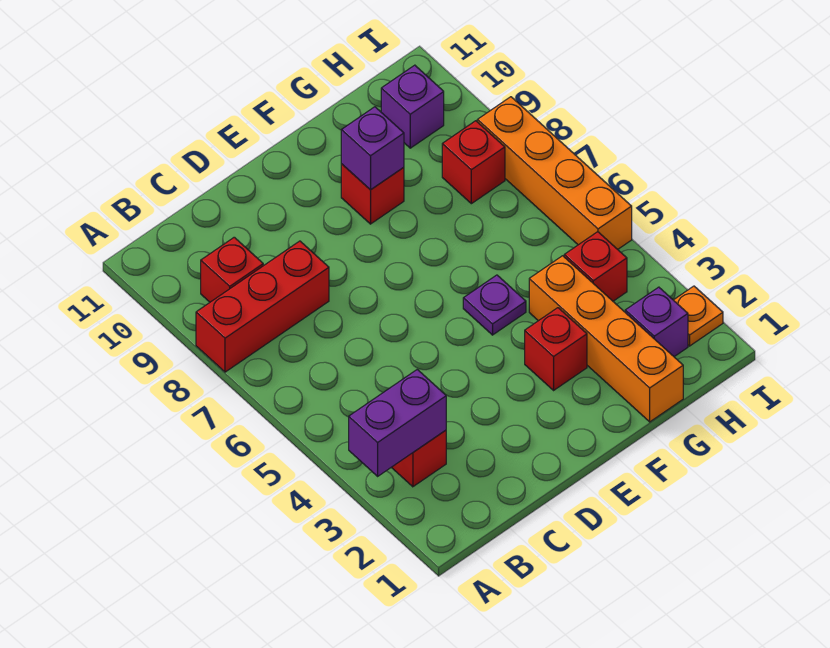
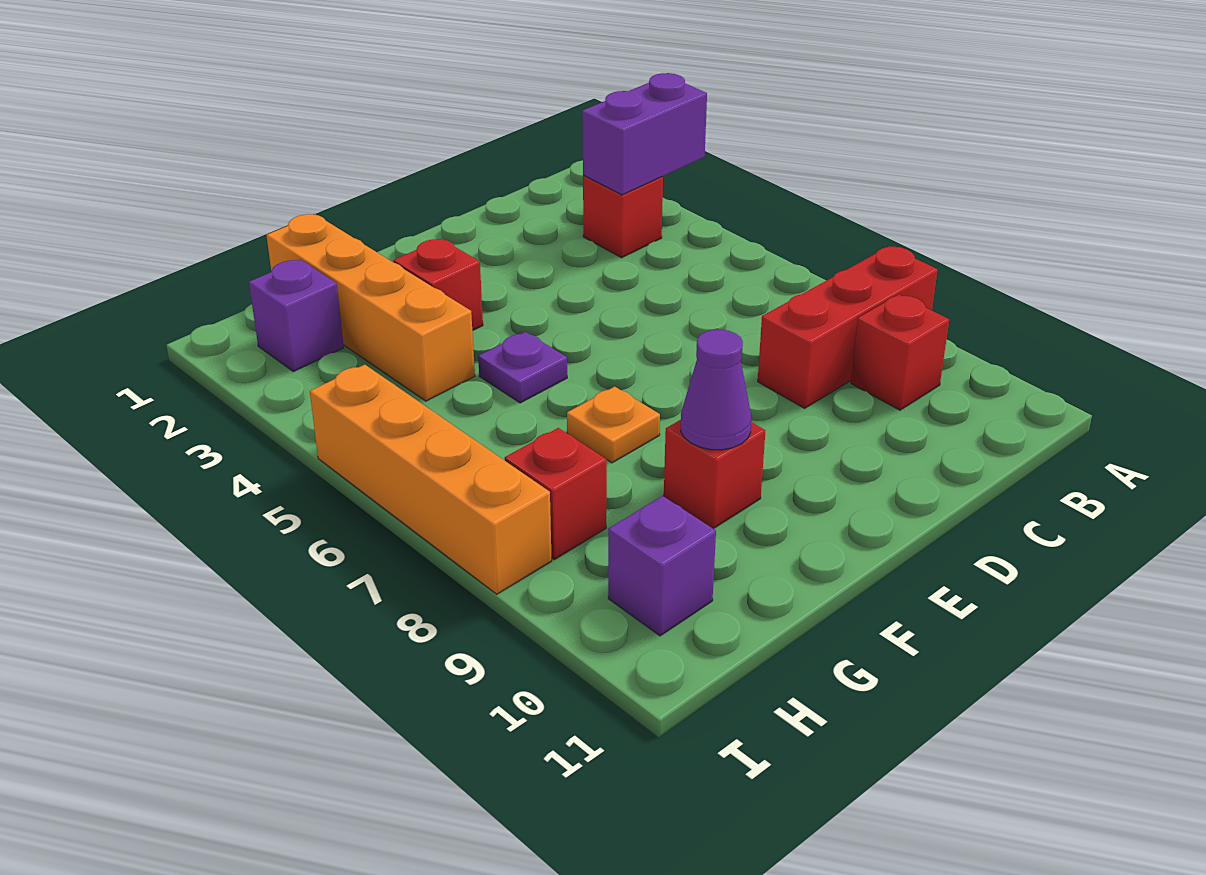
purple 1x1 brick [341,107,404,190] -> purple 1x1 cone [681,330,751,450]
red 1x1 brick [564,232,627,301] -> none
orange 1x1 plate [674,286,723,346] -> orange 1x1 plate moved to [567,386,660,463]

